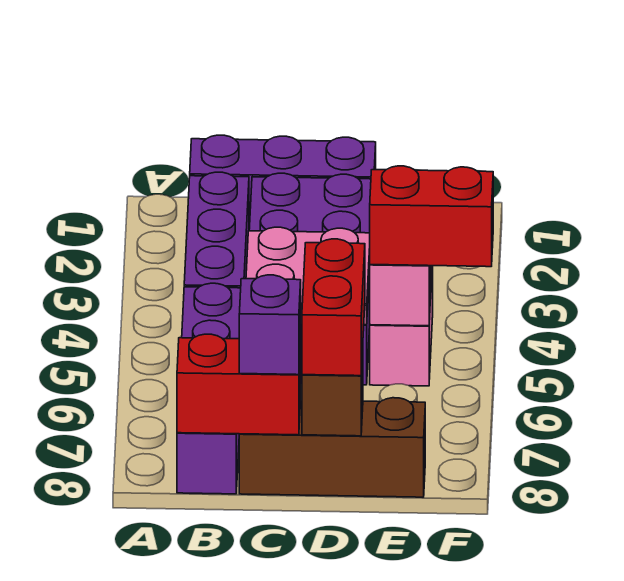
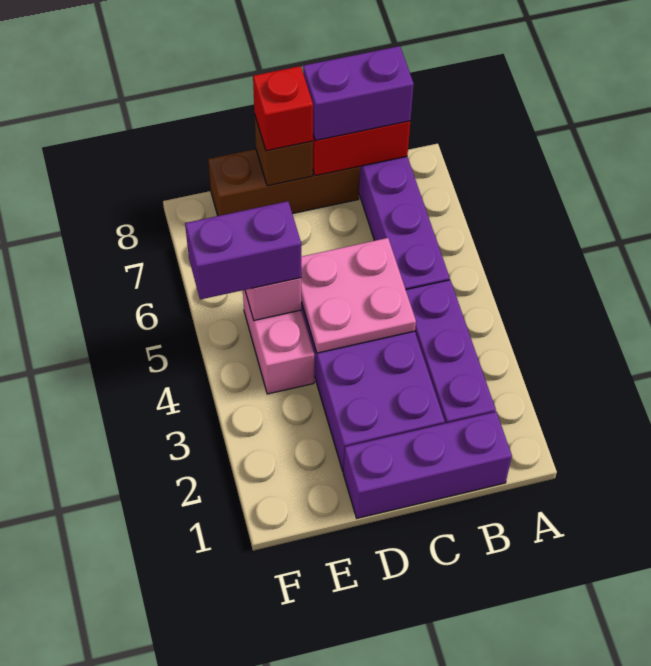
purple 1x1 brick [239,275,301,375] -> purple 1x2 brick [303,46,414,141]
red 1x2 brick [302,239,365,376] -> red 1x1 brick [253,66,313,151]
red 1x2 brick [370,166,493,267] -> purple 1x2 brick [185,201,301,300]

